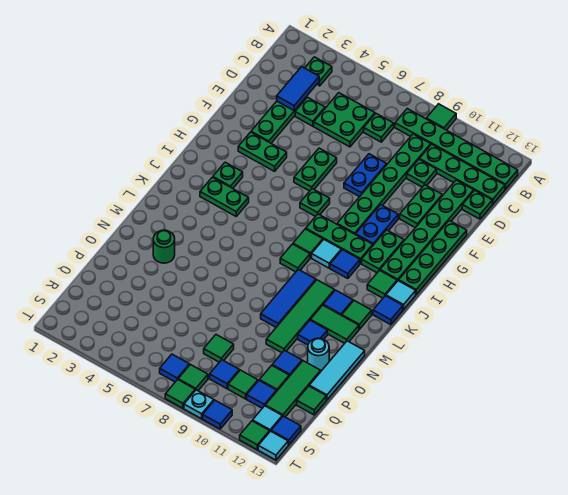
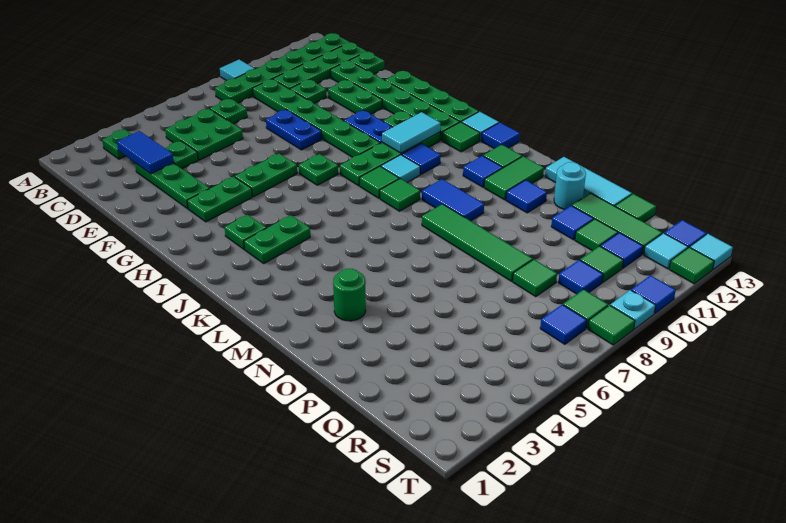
green 1x1 tile [426,104,456,130] -> cyan 1x1 tile [220,60,254,81]
green 1x2 plate [294,148,337,191] -> green 1x2 plate turned to [235,154,297,197]
none -> cyan 1x2 tile [382,112,440,153]
blue 1x3 tile [261,269,316,327] -> blue 1x2 tile [422,179,484,221]
green 1x4 tile [266,280,334,353] -> green 1x4 tile moved to [422,204,533,281]

